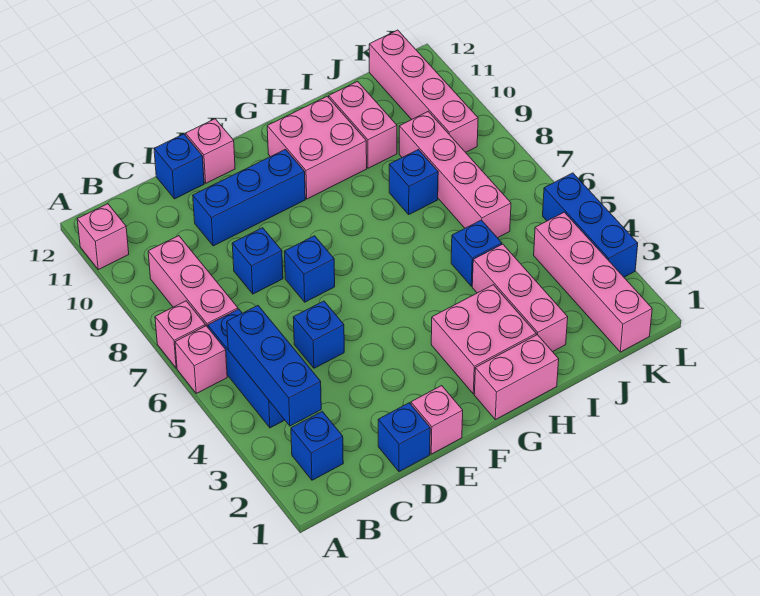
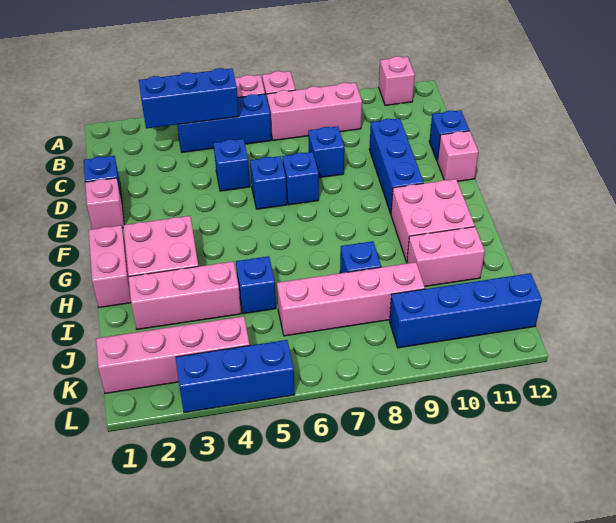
blue 1x1 brick [291,411,343,480] -> blue 1x1 brick moved to [250,156,287,209]
pink 1x4 brick [369,30,478,152] -> blue 1x4 brick [389,273,542,348]

